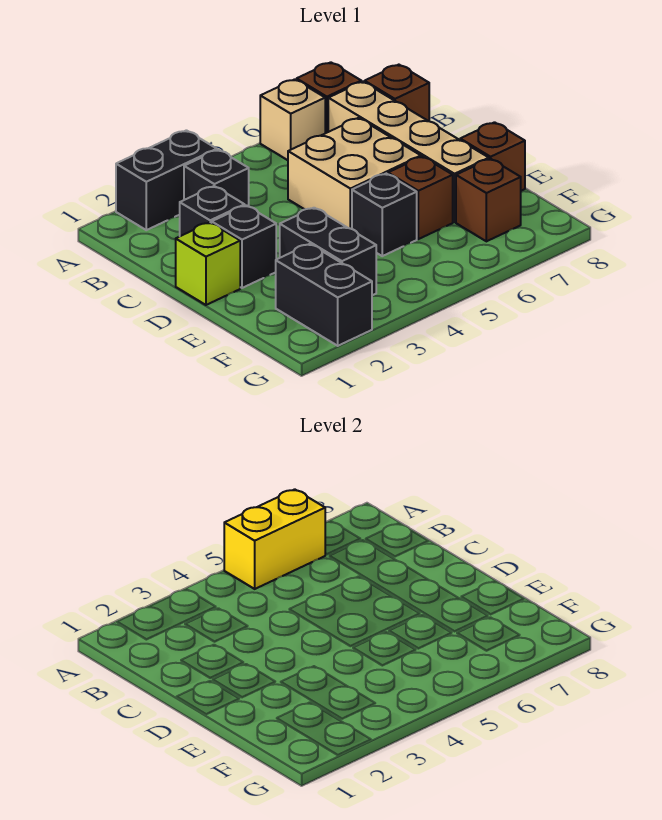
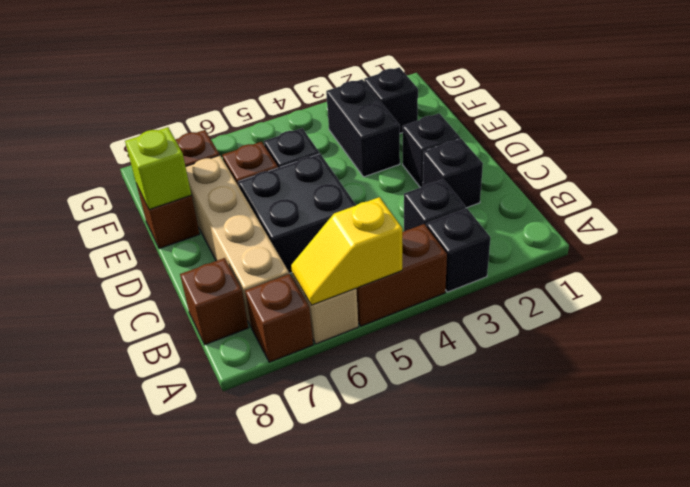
black 1x2 brick [116,130,217,230] -> black 1x1 brick [426,208,491,292]
none -> brown 1x2 brick [356,224,447,326]
yellow 1x2 brick [224,489,325,589] -> yellow 1x2 slope [291,197,402,305]
tan 2x2 brick [288,118,421,229] -> black 2x2 brick [238,154,356,273]
lime 1x1 brick [176,222,240,305] -> lime 1x1 brick moved to [125,127,191,210]
black 1x2 brick [276,244,372,346] -> black 1x1 brick [364,67,418,133]

